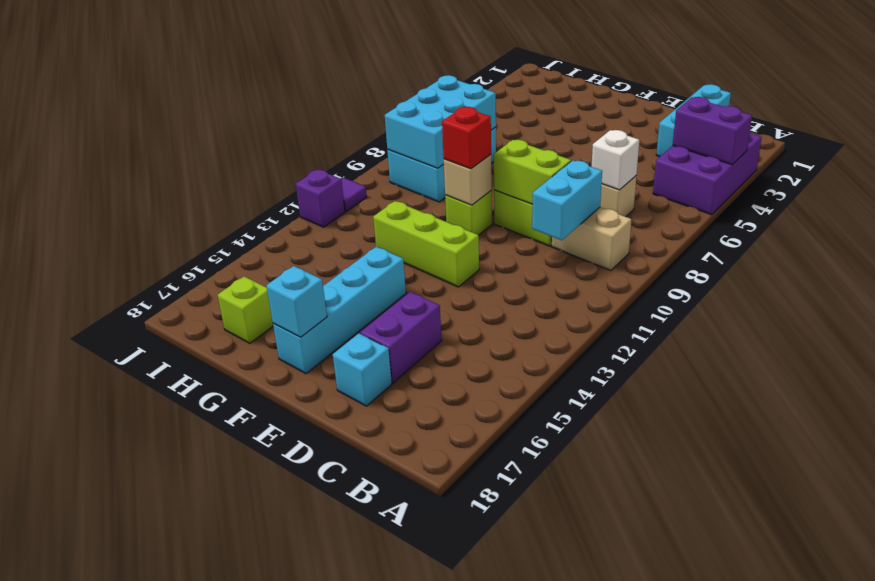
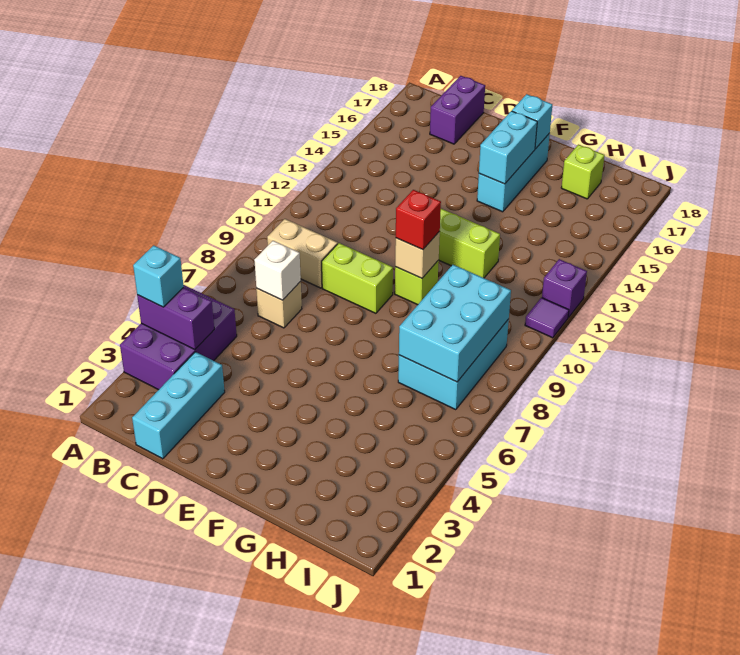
cyan 1x2 brick [532,160,602,240] -> cyan 1x2 brick moved to [479,111,537,184]
lime 1x2 brick [494,140,571,204] -> none
purple 1x2 brick [360,292,442,383] -> purple 1x2 brick moved to [430,76,485,144]
cyan 1x1 brick [333,333,392,406] -> cyan 1x1 brick moved to [133,245,184,307]
cyan 1x4 brick [273,247,406,374] -> cyan 1x3 brick [477,133,550,212]

